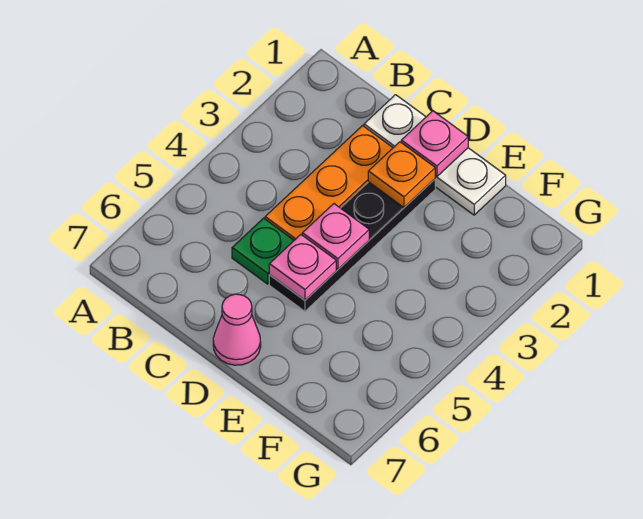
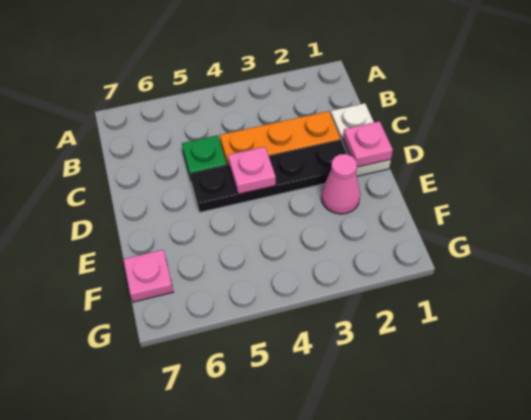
white 1x3 plate [364,95,506,215] -> white 1x2 plate [331,103,391,176]
orange 1x1 plate [368,142,435,207] -> none
pink 1x1 plate [269,235,336,300] -> pink 1x1 plate moved to [123,250,173,302]
pink 1x1 cone [213,294,261,365] -> pink 1x1 cone moved to [321,154,360,214]

